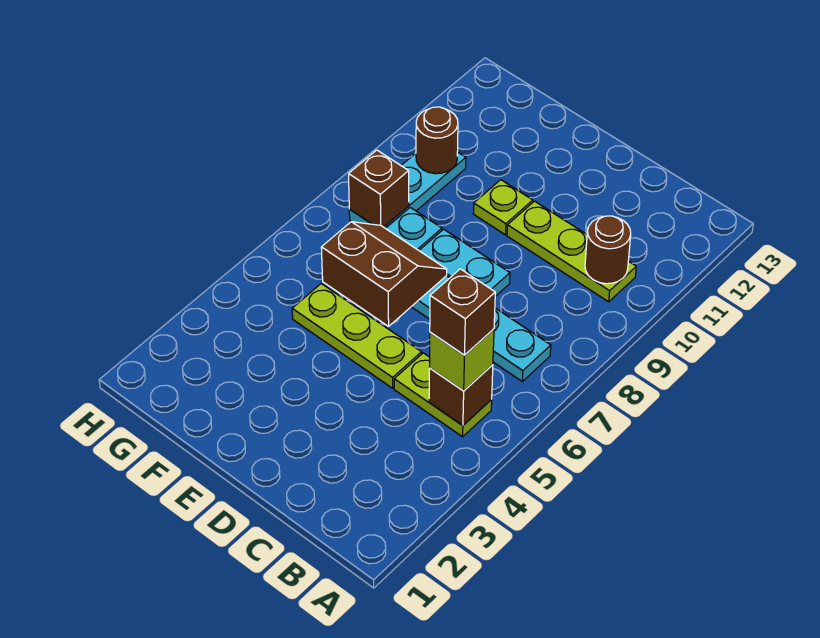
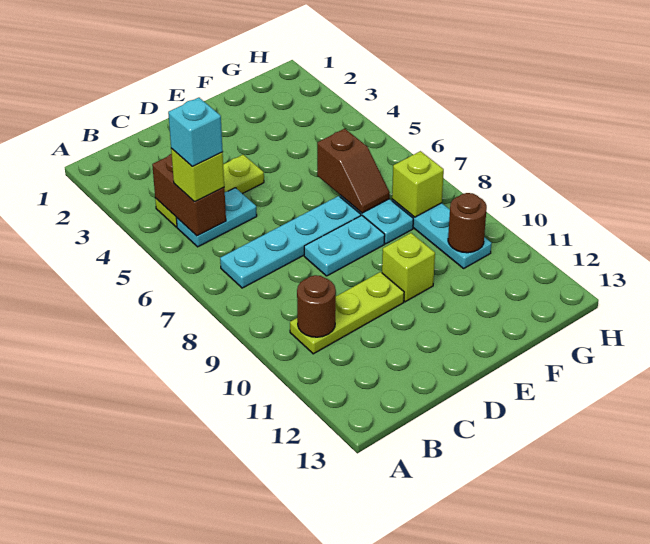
lime 1x2 plate [394,353,492,437] -> cyan 1x2 plate [176,188,257,247]
brown 1x1 brick [429,365,493,425] -> brown 1x2 brick [152,154,226,236]
brown 1x1 brick [430,269,495,355] -> cyan 1x1 brick [168,98,223,167]
lime 1x3 plate [292,284,422,388] -> lime 1x3 plate moved to [155,155,264,227]
brown 2x2 slope [321,222,447,326] -> brown 1x2 slope [317,129,390,213]
lime 1x1 plate [473,180,533,235] -> lime 1x1 brick [382,233,435,302]
brown 1x1 brick [349,150,409,227] -> lime 1x1 brick [392,151,444,217]

